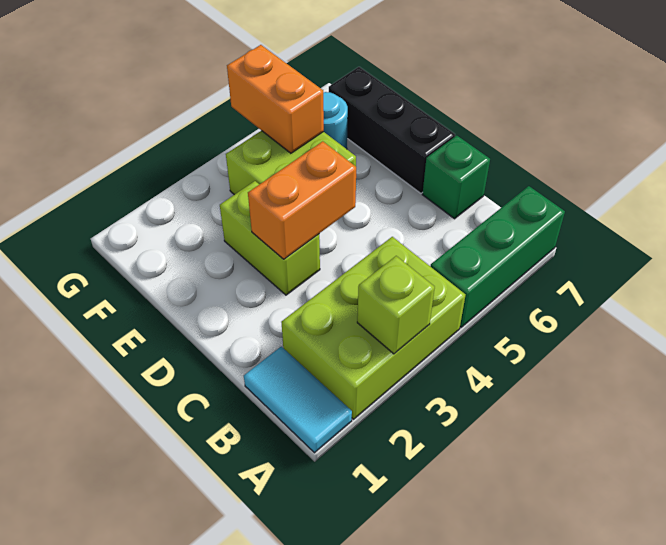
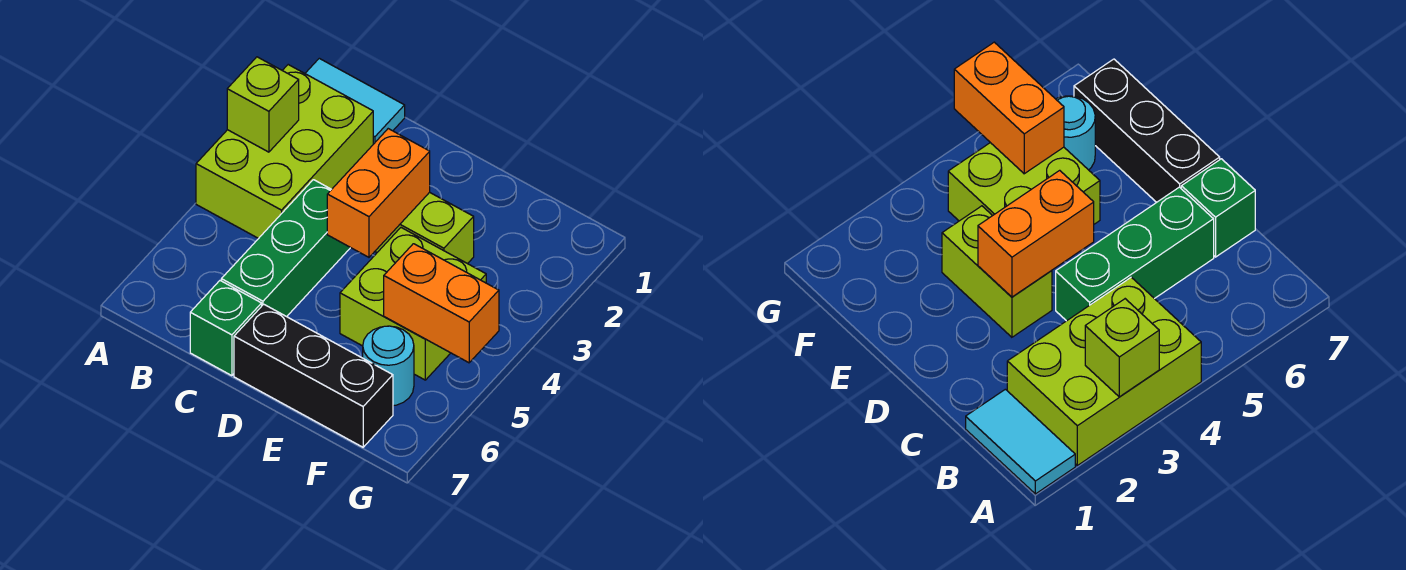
green 1x3 brick [430,186,565,327] -> green 1x3 brick moved to [221,180,350,317]

